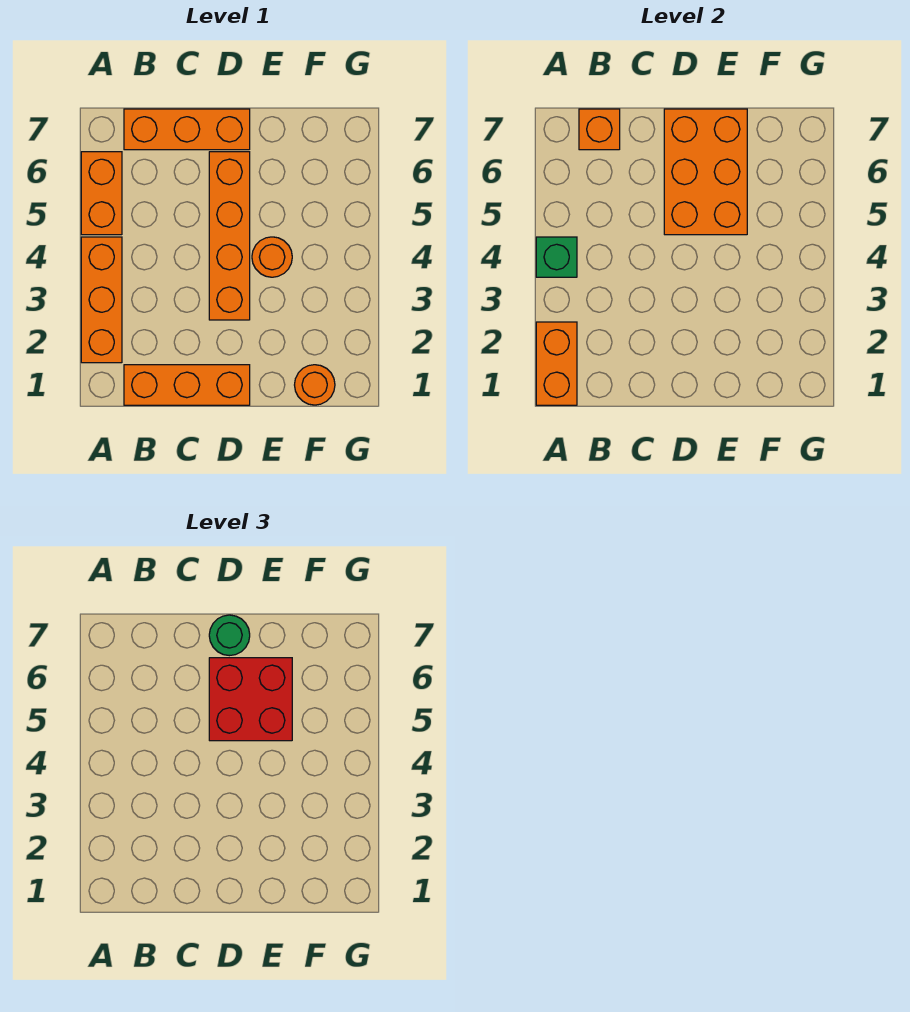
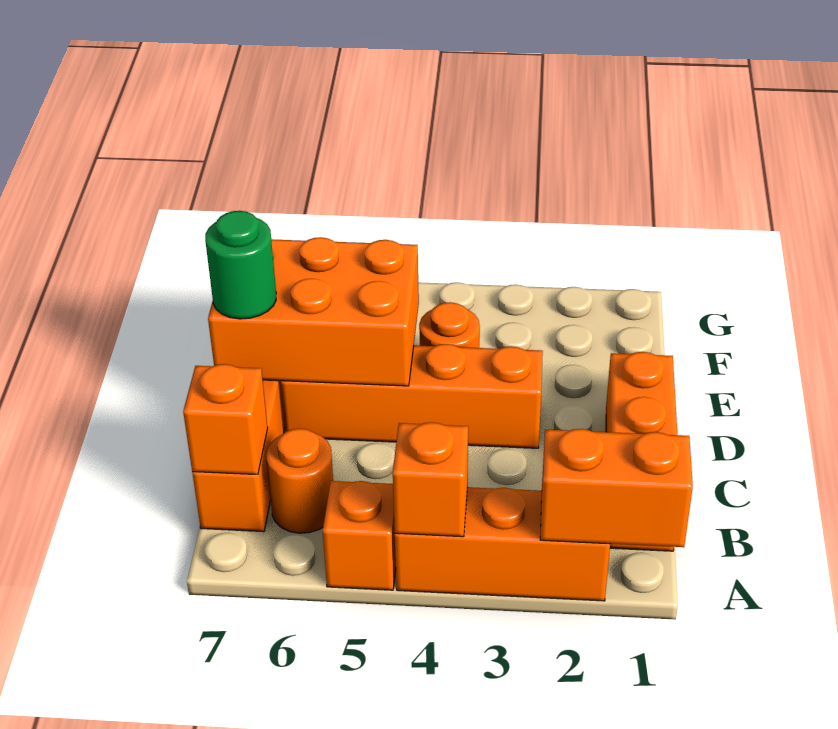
green 1x1 brick [536,237,577,277] -> orange 1x1 brick [393,422,468,537]
orange 1x2 brick [81,152,122,235] -> orange 1x1 brick [323,481,396,590]
red 2x2 brick [209,658,292,741] -> none
orange 1x1 round brick [295,365,335,405] -> orange 1x1 round brick moved to [266,429,333,533]

